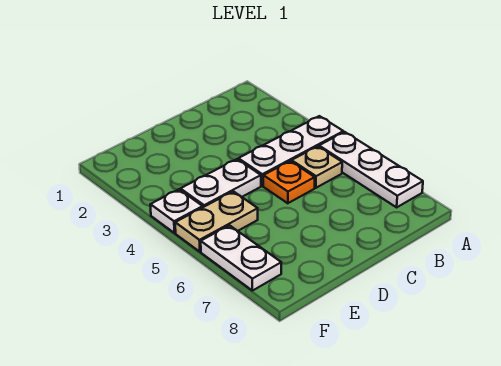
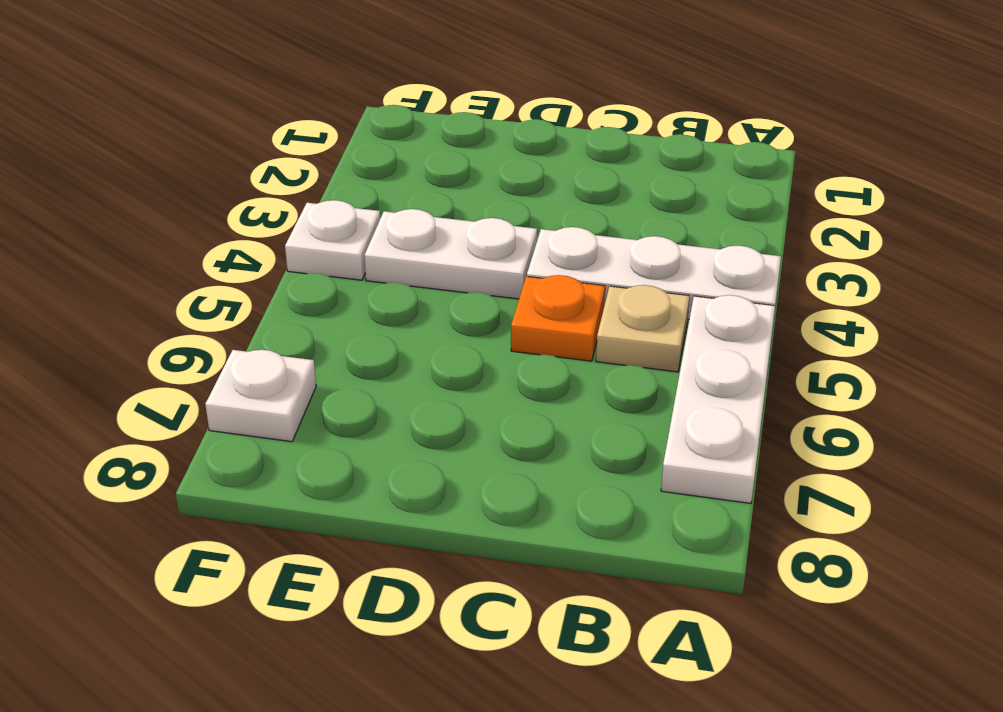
tan 1x2 plate [175,191,258,252] -> none
white 1x2 plate [201,225,281,291] -> white 1x1 plate [205,350,316,442]

